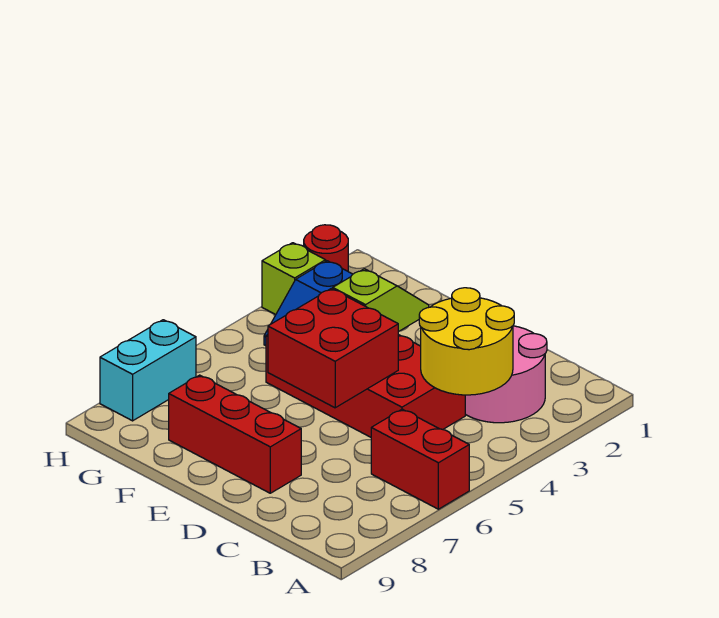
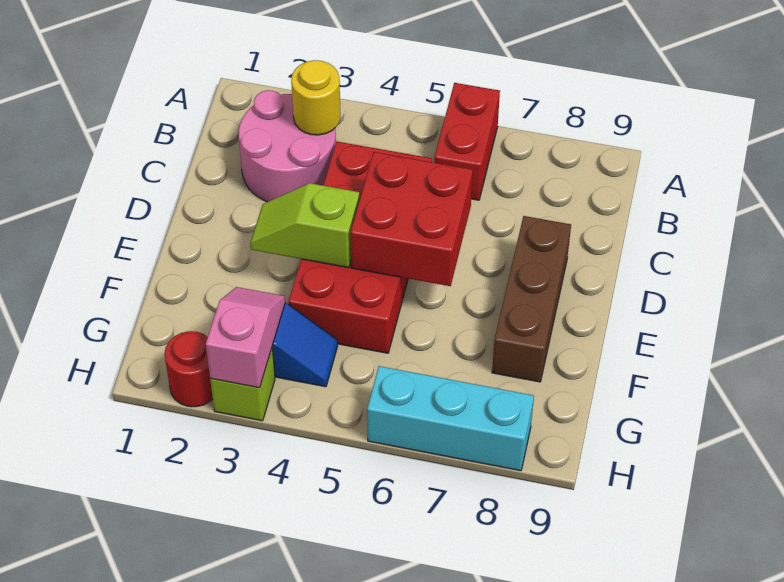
yellow 2x2 round brick [419,288,514,395] -> yellow 1x1 round brick [291,60,341,135]
red 1x3 brick [169,375,301,493] -> brown 1x3 brick [492,216,571,382]
none -> pink 1x2 slope [206,287,285,388]
cyan 1x2 brick [100,320,196,421] -> cyan 1x3 brick [367,366,534,471]

